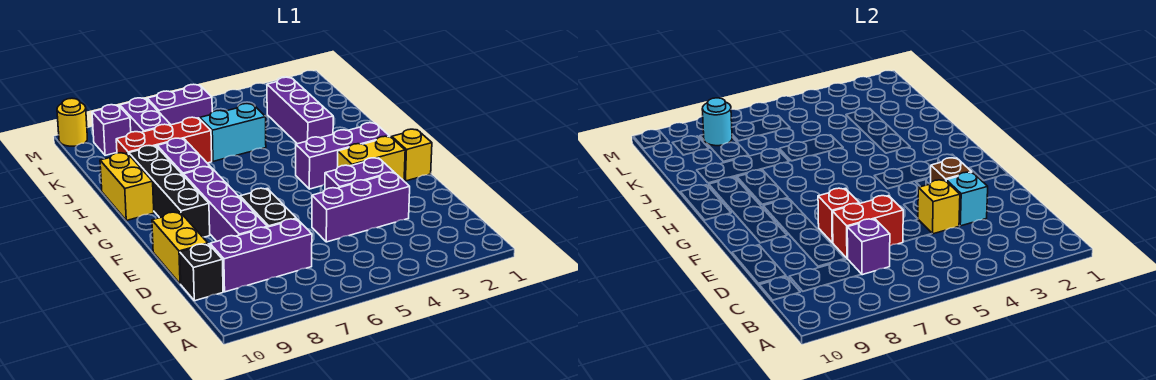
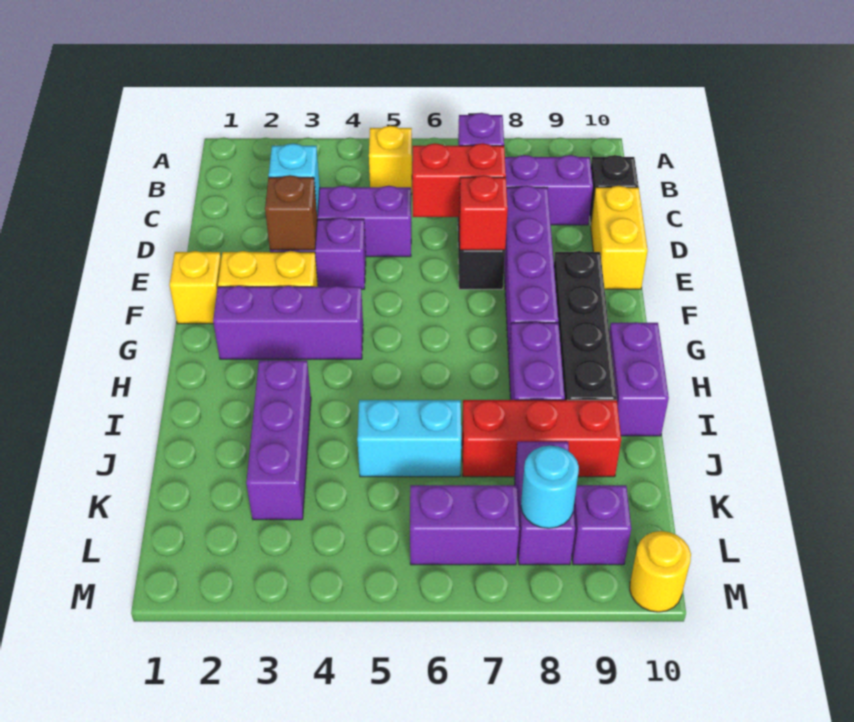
yellow 1x1 brick [918,180,960,234] -> yellow 1x1 brick moved to [369,126,412,194]
yellow 1x2 brick [100,153,154,221] -> purple 1x2 brick [609,322,669,436]

